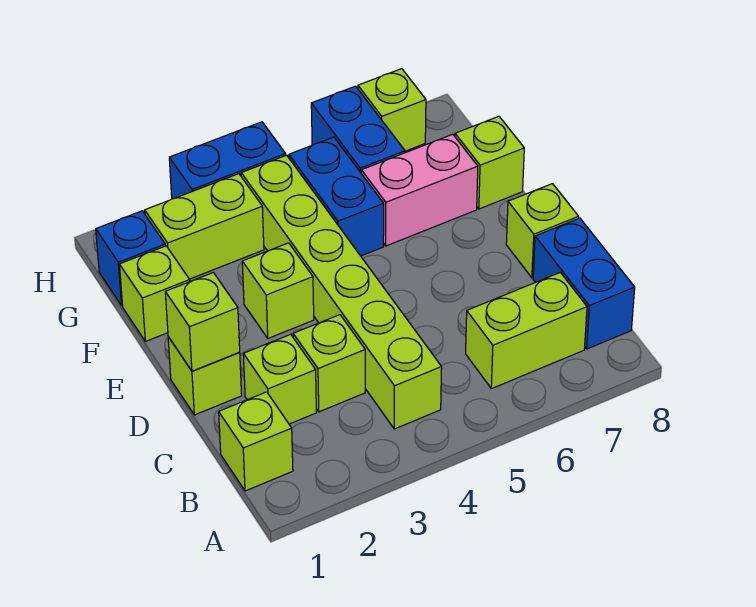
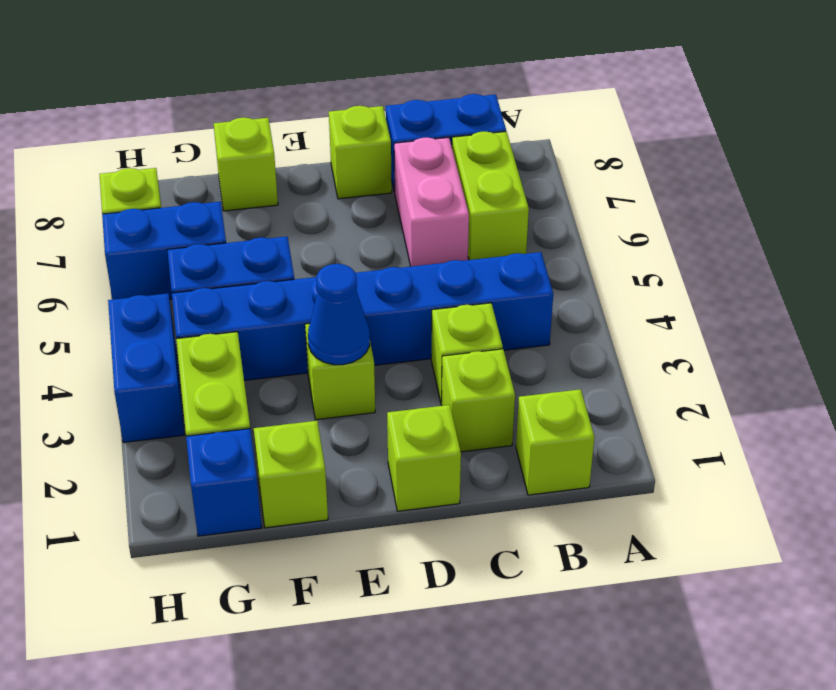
lime 1x6 brick [241,155,442,429] -> blue 1x6 brick [172,252,553,380]
lime 1x1 brick [165,273,240,371] -> none
none -> blue 1x1 cone [308,264,370,365]
pink 1x2 brick [361,134,478,246] -> pink 1x2 brick moved to [394,137,469,266]

